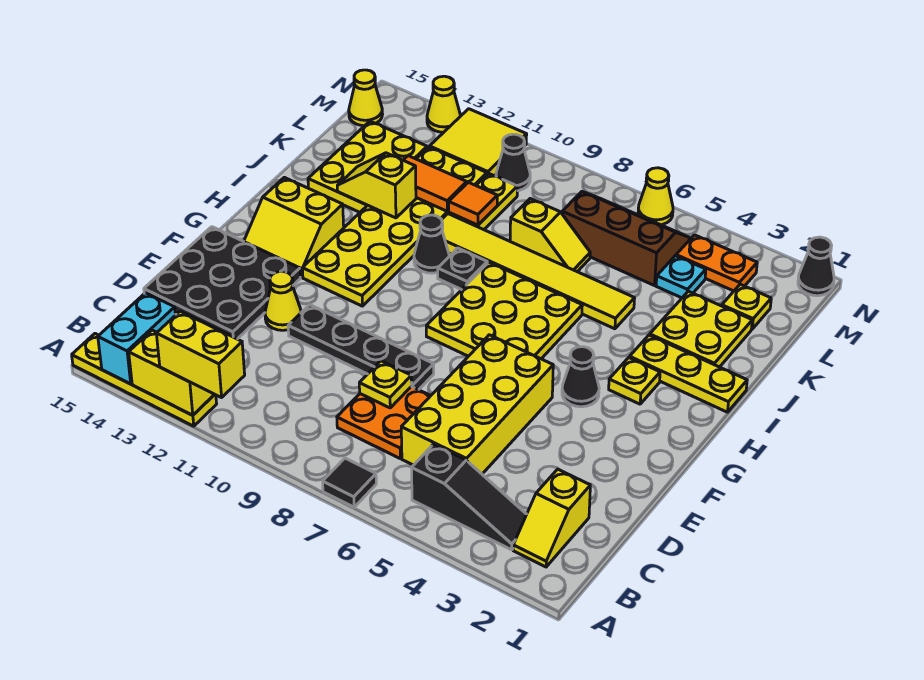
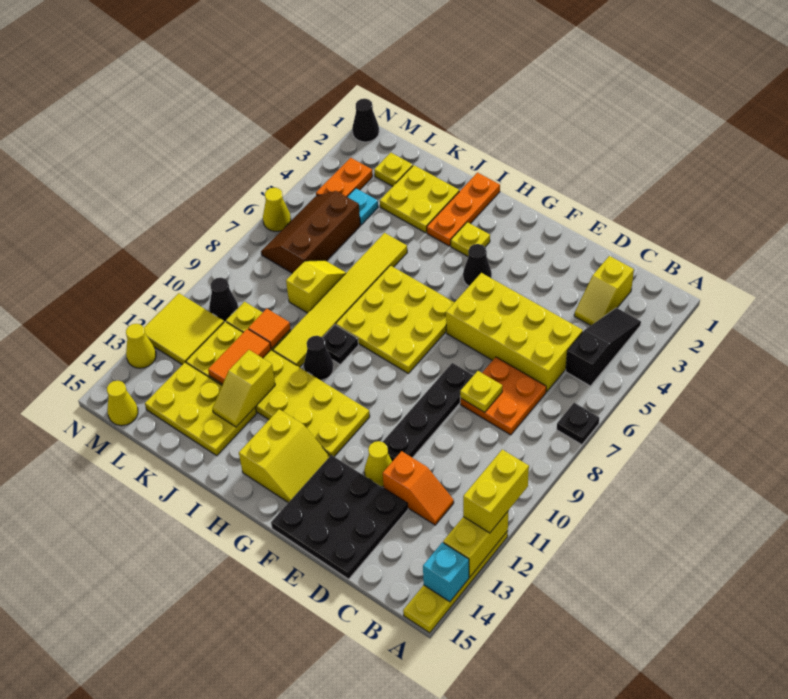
black 1x1 tile [323,458,376,507] -> black 1x1 plate [557,403,599,445]
cyan 1x2 brick [98,293,175,384] -> cyan 1x1 brick [423,542,469,602]
yellow 1x2 slope [513,469,590,567] -> yellow 1x2 slope turned to [574,256,634,325]
none -> orange 1x2 slope [383,451,454,525]
yellow 1x3 plate [630,335,747,412] -> orange 1x3 plate [427,173,500,246]

